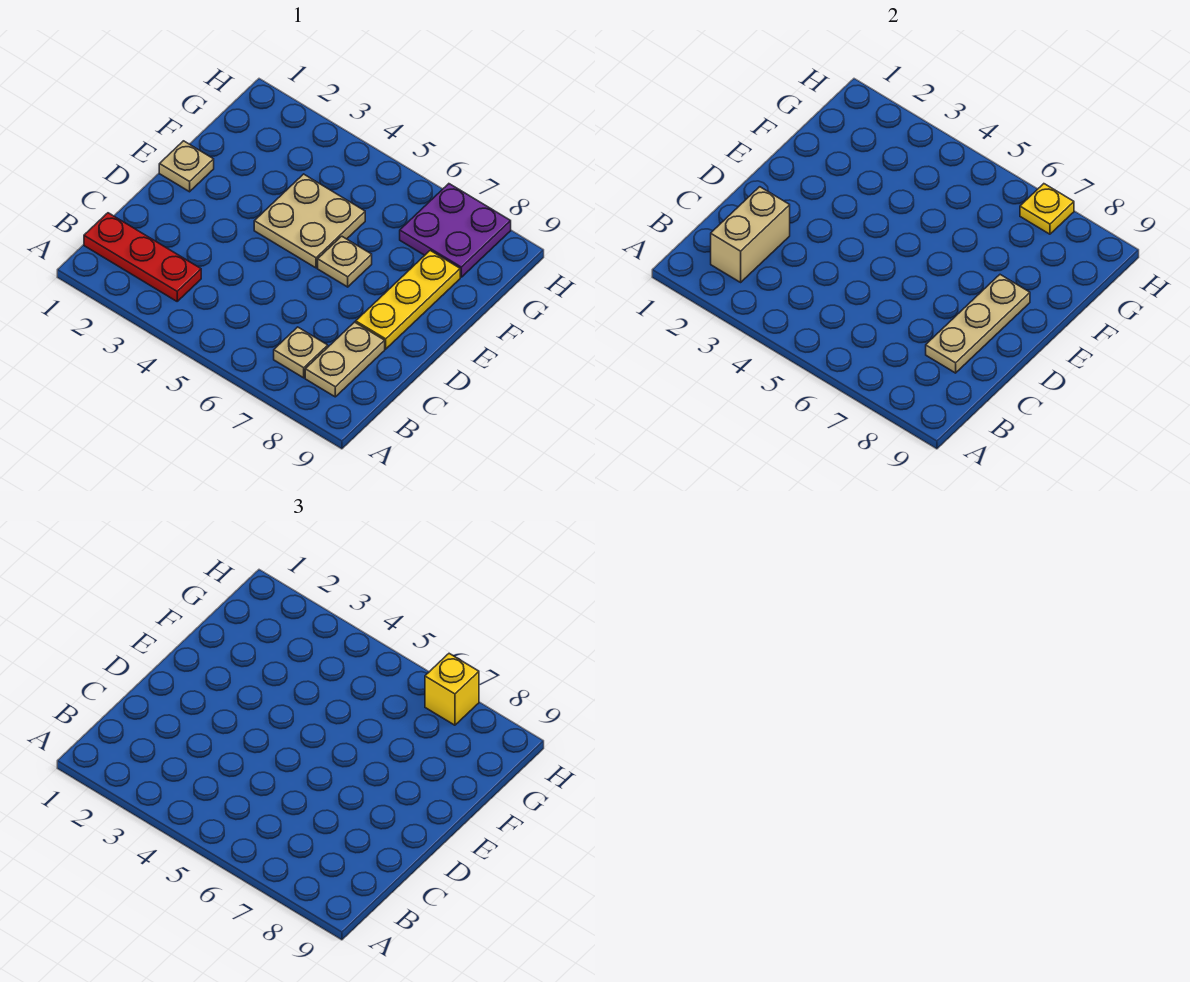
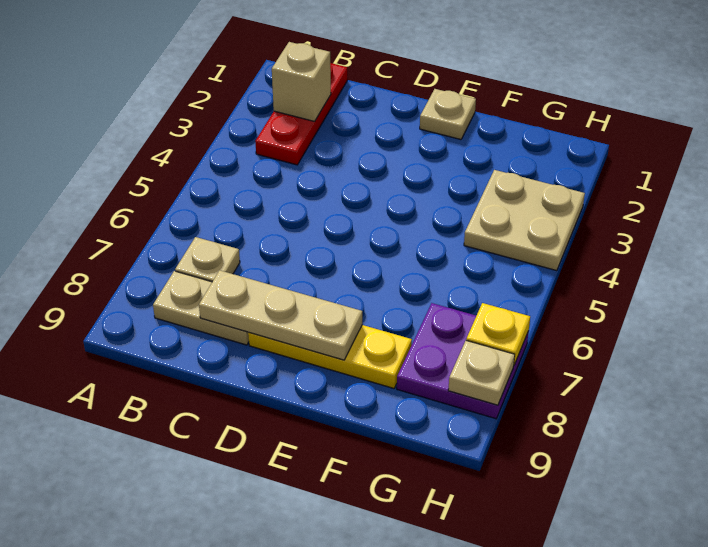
tan 1x2 brick [711,187,790,282] -> tan 1x1 brick [272,42,331,121]
tan 2x2 plate [254,174,365,268] -> tan 2x2 plate moved to [464,170,585,271]
tan 1x1 plate [318,236,372,287] -> tan 1x1 plate moved to [448,341,515,405]
yellow 1x1 brick [425,654,479,725] -> none

